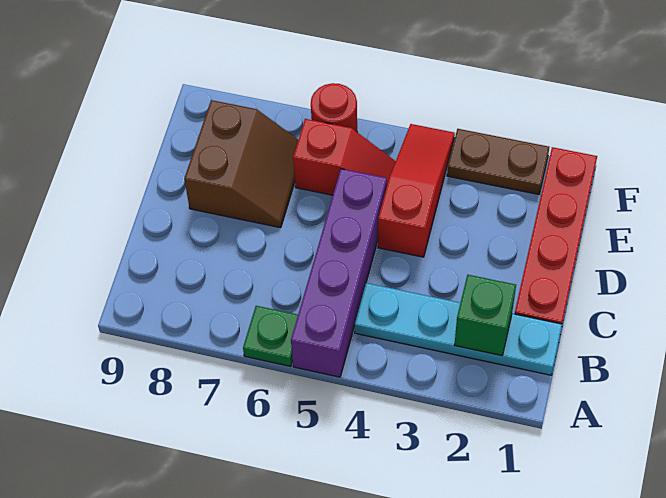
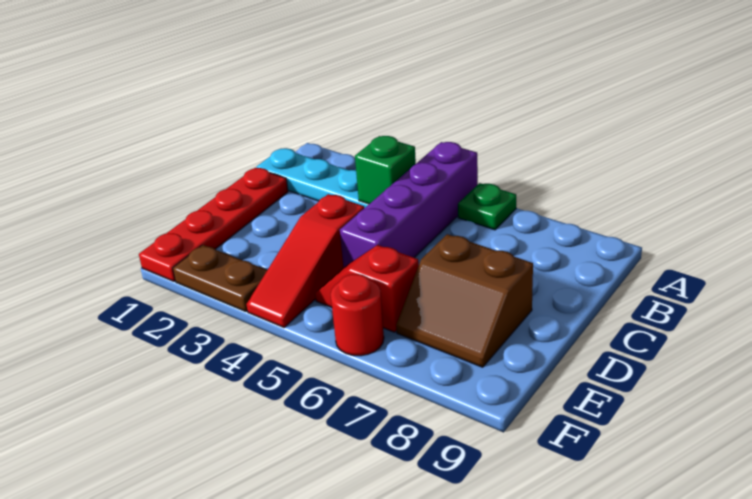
green 1x1 brick [455,275,516,356] -> green 1x1 brick moved to [355,136,416,204]
brown 2x2 slope [184,100,298,228] -> brown 2x2 slope turned to [396,234,533,367]

